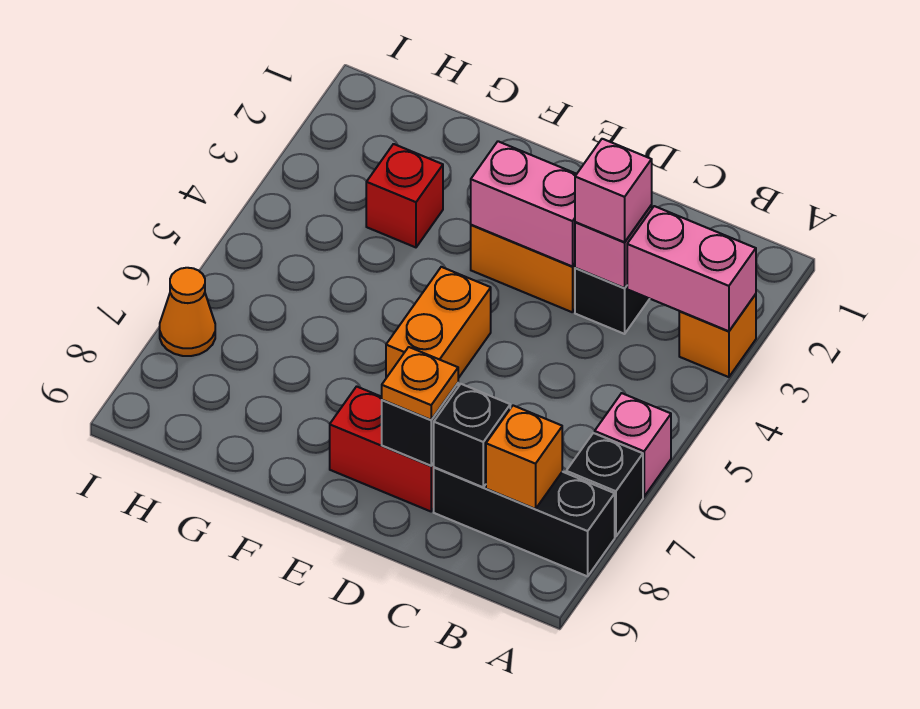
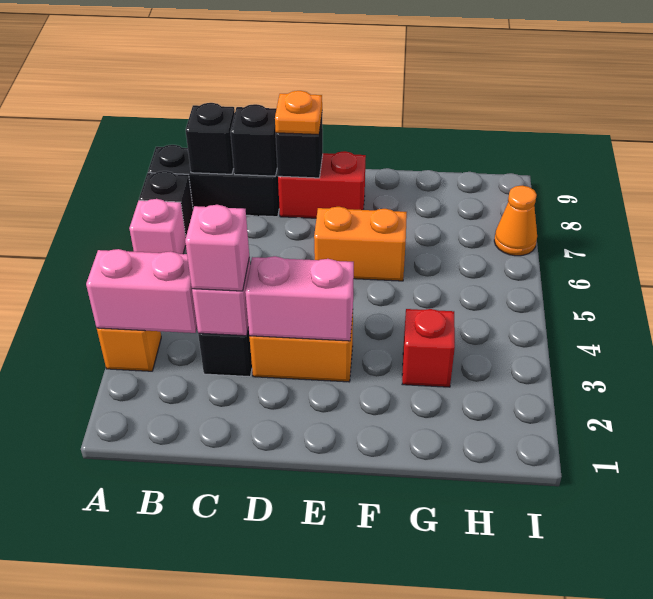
orange 1x1 brick [486,406,562,509] -> black 1x1 brick [186,103,235,174]
orange 1x2 brick [386,267,491,378] -> orange 1x2 brick turned to [314,207,407,281]

